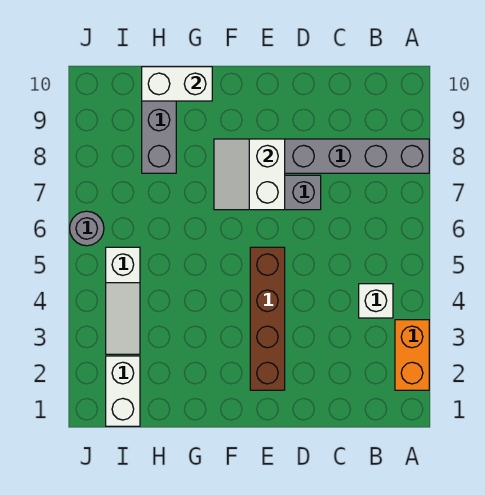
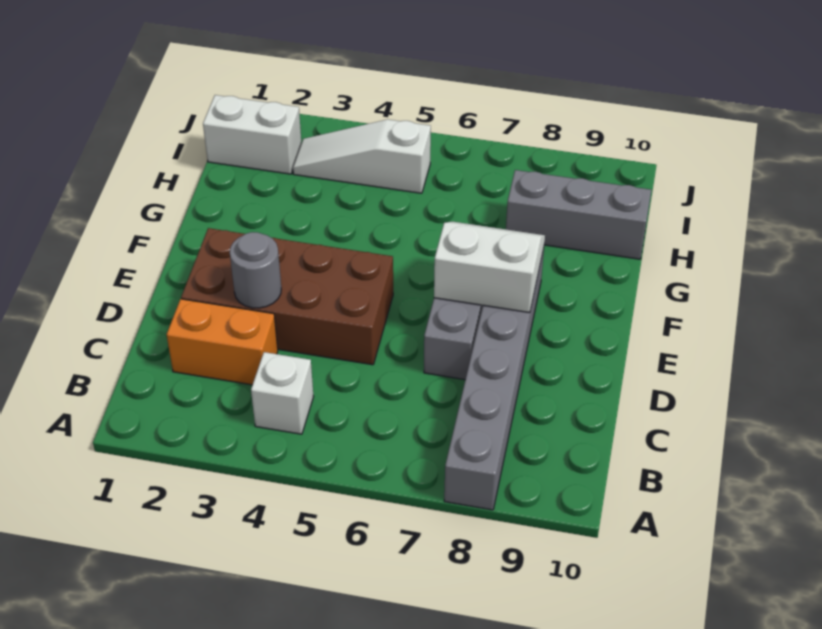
orange 1x2 brick [395,320,429,390] -> orange 1x2 brick moved to [167,299,278,385]
brown 1x4 brick [250,247,285,390] -> brown 2x4 brick [181,228,393,365]
white 1x2 brick [142,67,212,101] -> none
grey 1x1 round brick [70,211,104,246] -> grey 1x1 round brick moved to [230,232,281,308]

